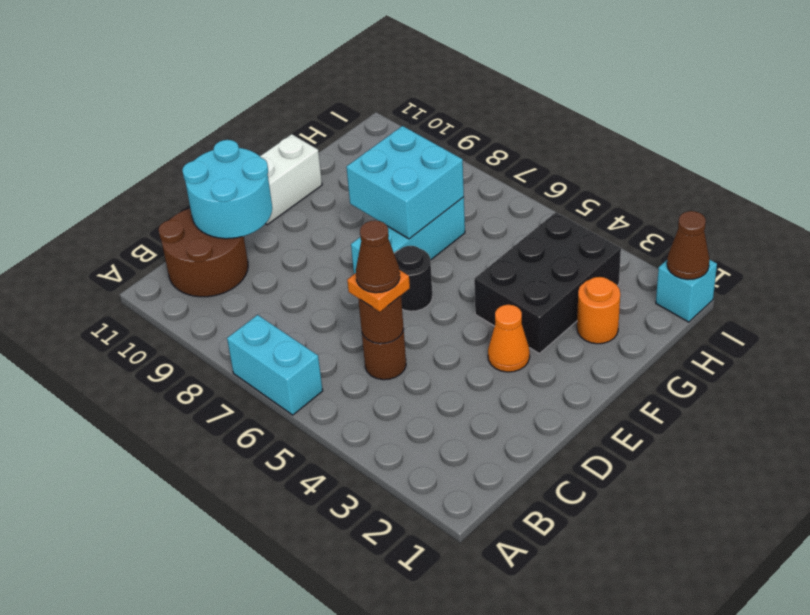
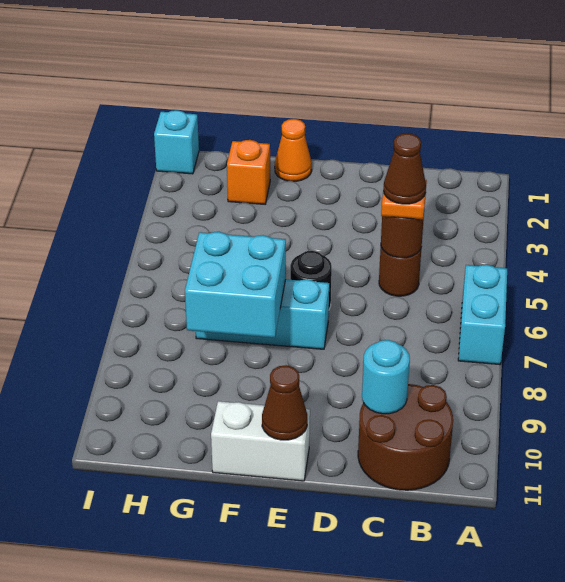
cyan 2x2 round brick [182,140,272,239] -> cyan 1x1 round brick [362,340,410,414]
orange 1x1 cone [488,305,530,372] -> orange 1x1 cone moved to [275,119,312,181]
black 2x3 brick [474,212,621,353] -> none
orange 1x1 round brick [577,277,620,344] -> orange 1x1 brick [227,140,270,204]
brown 1x1 cone [667,211,710,279] -> brown 1x1 cone moved to [262,365,307,440]

